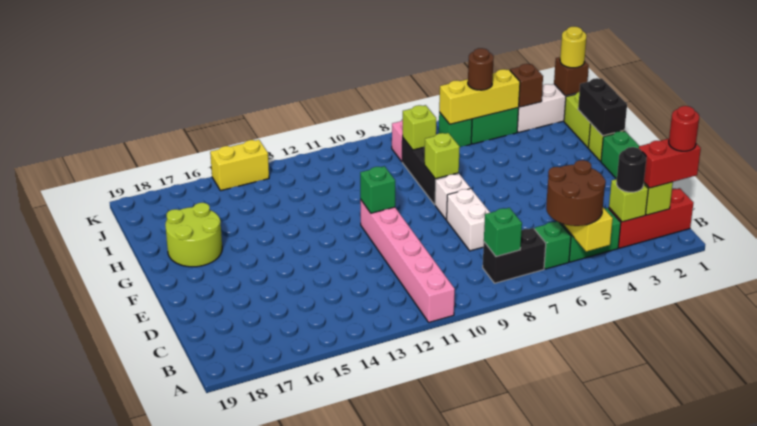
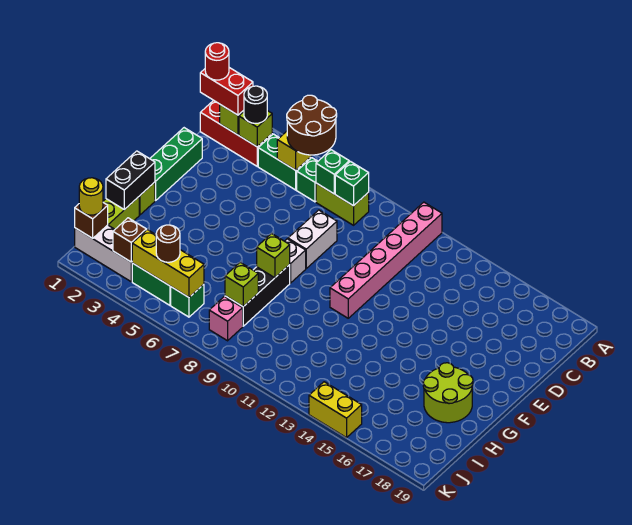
black 1x2 brick [483,228,546,283] -> lime 1x2 brick [316,183,369,225]
green 1x1 brick [360,166,395,213] -> green 1x1 brick moved to [316,150,349,194]

